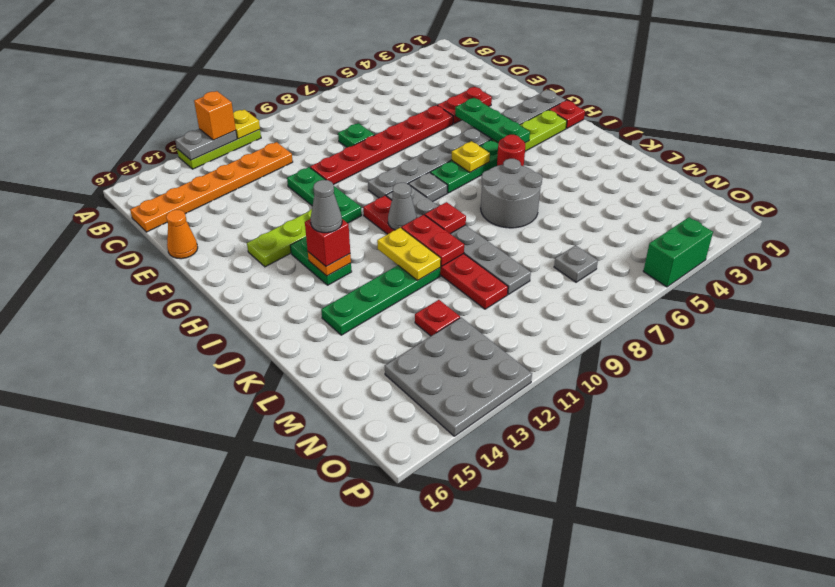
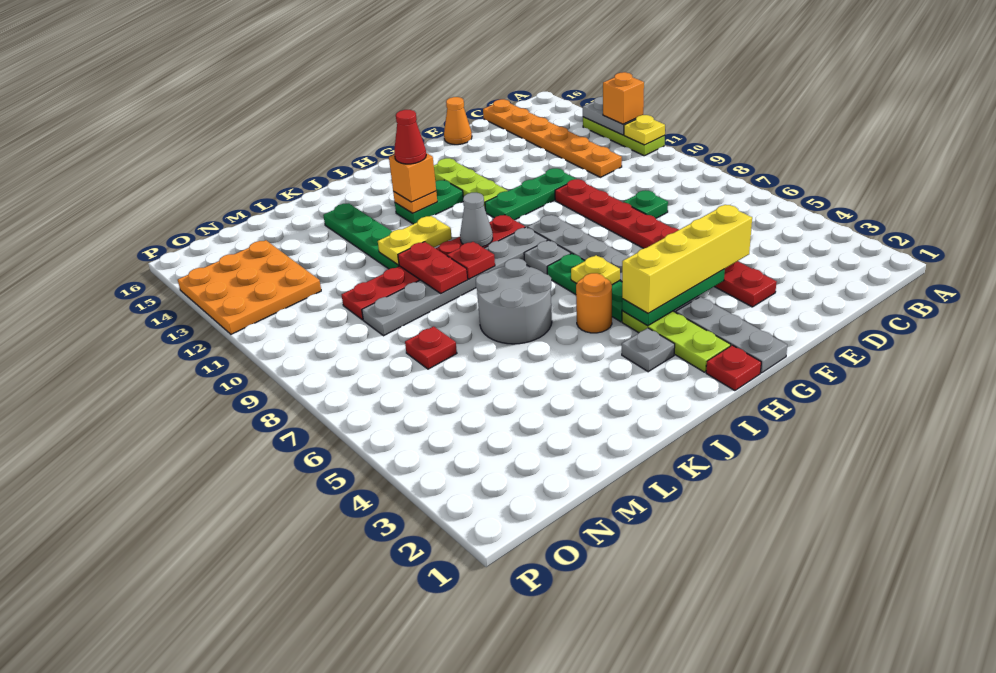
none -> yellow 1x4 brick [622,205,752,313]
red 1x1 round brick [497,135,525,166] -> orange 1x1 round brick [576,273,612,333]
red 1x1 brick [305,219,350,266] -> orange 1x1 brick [389,153,436,202]
grey 1x1 cone [310,180,342,233] -> red 1x1 cone [394,110,426,164]
red 1x2 plate [401,215,464,266] -> red 1x2 plate turned to [398,242,468,294]
red 1x1 plate [415,300,460,336] -> red 1x1 plate moved to [405,326,457,369]
grey 1x1 plate [554,245,598,282] -> grey 1x1 plate moved to [622,328,675,372]
grey 3x3 plate [385,317,532,436] -> orange 3x3 plate [178,240,321,334]
green 1x2 brick [643,217,713,287] -> none

